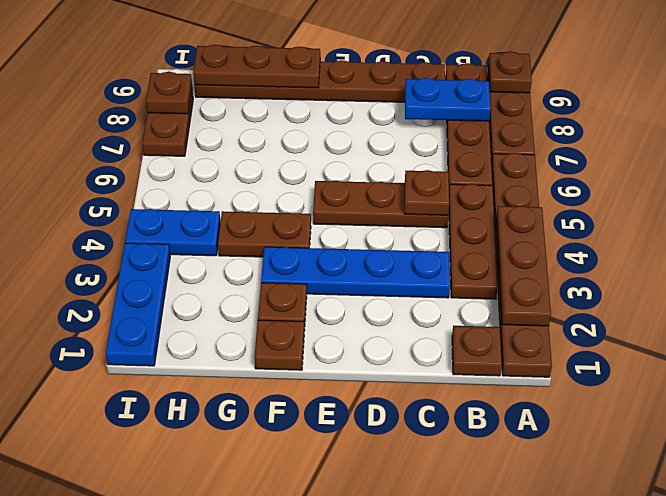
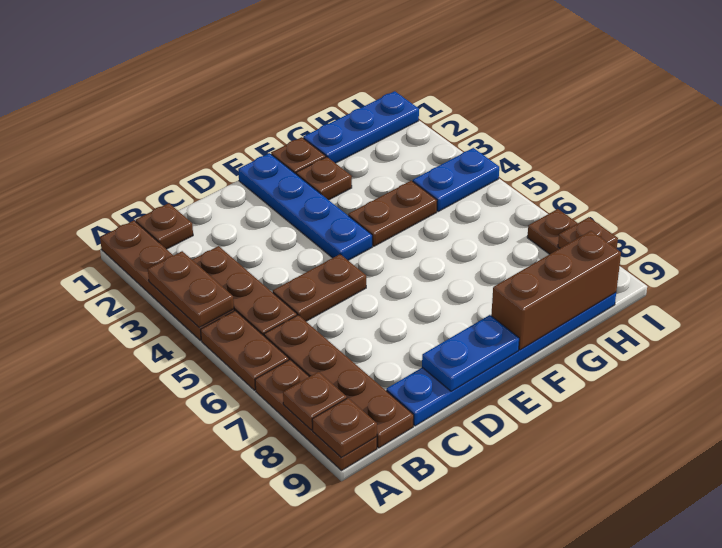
brown 1x3 plate [496,206,551,326] -> brown 1x2 plate [148,251,234,328]
blue 1x2 plate [405,78,491,121] -> blue 1x2 plate moved to [422,315,519,391]
blue 1x4 plate [261,247,450,298] -> blue 1x4 plate turned to [238,153,372,260]
brown 1x3 plate [313,181,448,228] -> brown 1x2 plate [273,254,366,321]
brown 1x1 plate [405,170,449,215] -> brown 1x1 plate moved to [283,372,347,430]
brown 1x6 plate [195,60,445,102] -> blue 1x6 plate [386,293,616,426]
brown 1x3 plate [193,45,320,88] -> brown 1x3 brick [491,231,621,350]
blue 1x3 plate [106,243,170,366] -> blue 1x3 plate turned to [303,91,419,163]

